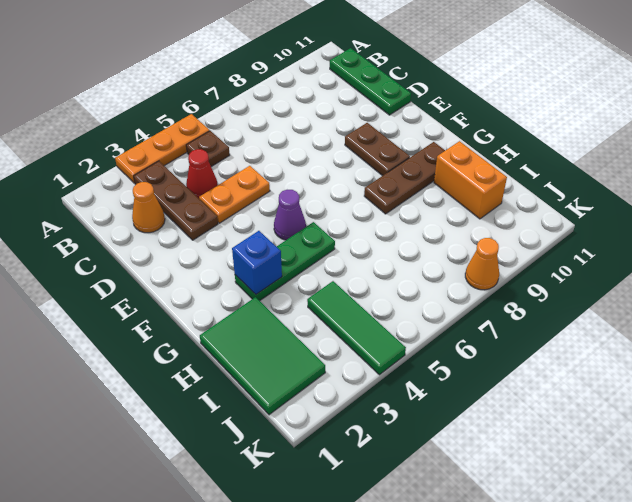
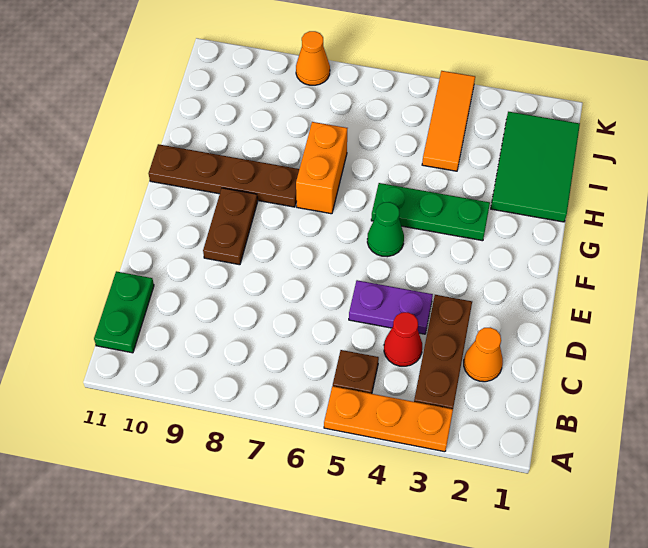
green 1x3 plate [330,48,411,115] -> green 1x2 plate [94,271,154,353]
orange 1x2 plate [199,166,270,223] -> purple 1x2 plate [349,280,433,334]
purple 1x1 cone [274,190,306,240] -> green 1x1 cone [367,202,404,257]
blue 1x1 brick [232,231,282,294] -> none
brown 1x3 plate [364,142,445,214] -> brown 1x4 plate [149,144,299,207]
orange 1x2 brick [434,141,507,219] -> orange 1x2 brick moved to [296,122,347,214]
green 1x3 tile [307,281,406,375] -> orange 1x3 tile [422,71,475,171]

